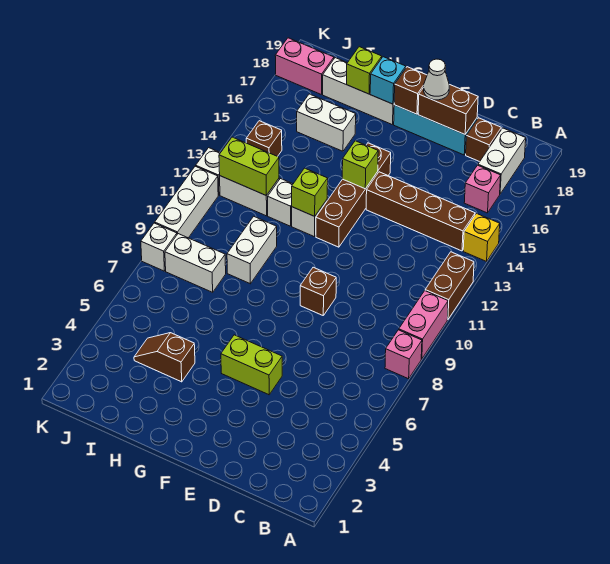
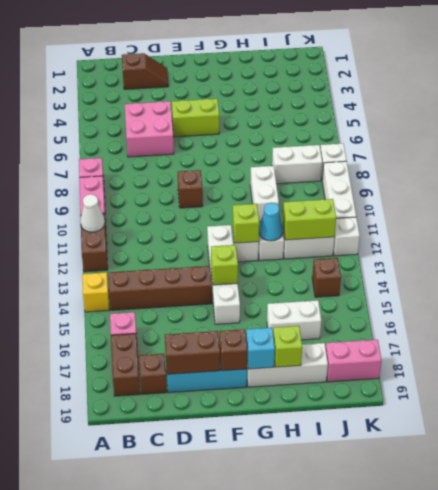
white 1x2 brick [478,128,526,194] -> brown 1x2 brick [111,334,140,396]
none -> pink 2x2 brick [125,101,174,157]
white 1x1 cone [424,59,449,100] -> white 1x1 cone moved to [80,194,105,232]
brown 1x4 brick [316,143,391,247] -> white 1x4 brick [207,225,240,324]
brown 1x2 slope [134,333,195,382] -> brown 1x2 slope moved to [122,53,168,89]
none -> cyan 1x1 cone [259,203,283,241]

